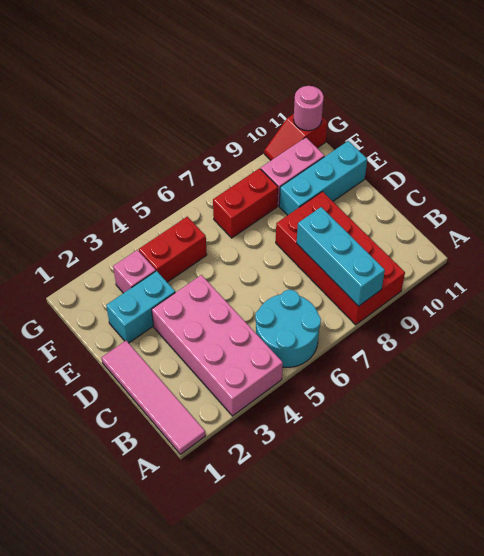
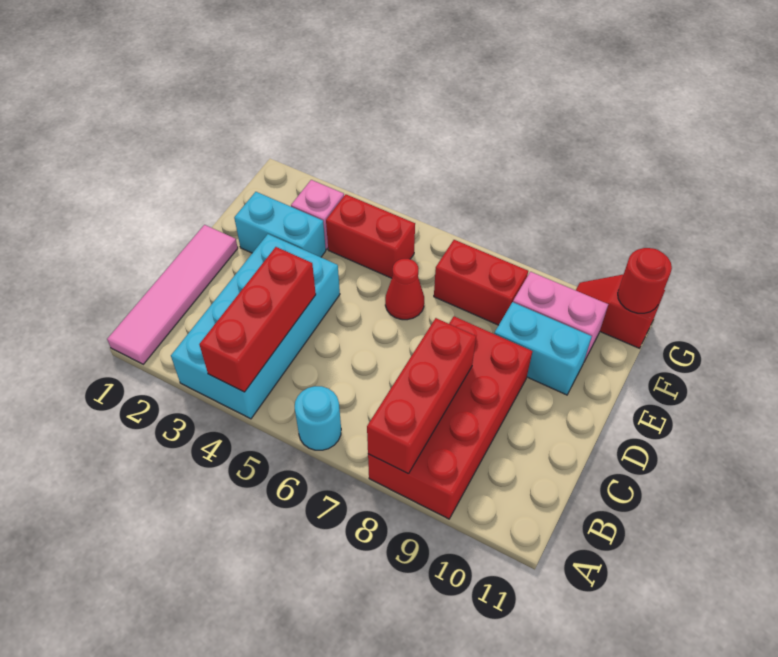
pink 2x4 brick [152,275,283,416] -> cyan 2x4 brick [171,234,340,419]
none -> red 1x3 brick [199,247,316,392]
cyan 2x2 round brick [255,290,321,367] -> cyan 1x1 round brick [295,386,341,450]
cyan 1x3 brick [297,207,385,306] -> red 1x3 brick [367,318,476,474]
none -> red 1x1 cone [385,259,424,320]
cyan 1x3 brick [279,141,367,215] -> cyan 1x2 brick [494,302,592,395]
pink 1x1 round brick [293,86,324,131] -> red 1x1 round brick [618,248,672,313]

